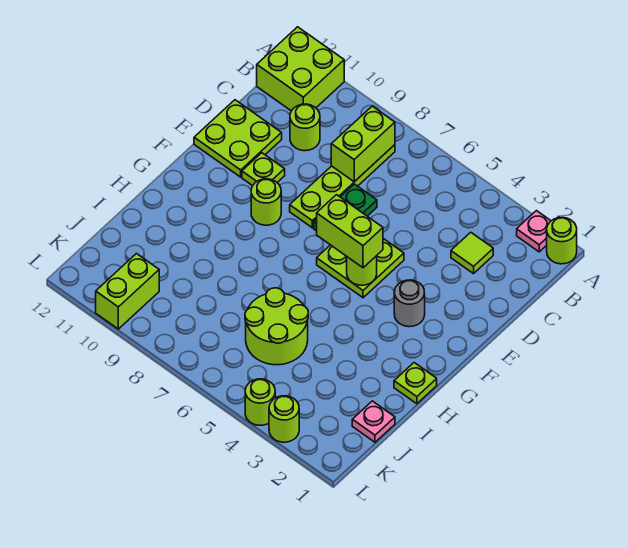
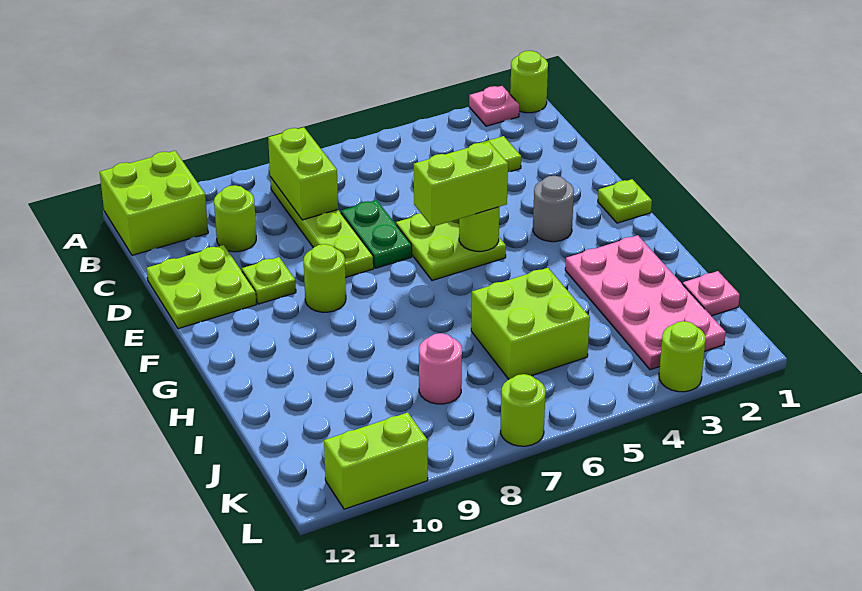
lime 1x1 plate [394,363,437,404] -> lime 1x1 plate moved to [598,179,652,223]
none -> pink 2x4 plate [565,235,726,370]
lime 2x2 round brick [245,288,308,365] -> lime 2x2 brick [471,268,590,379]
none -> pink 1x1 round brick [419,333,462,404]
lime 1x2 brick [96,254,159,329] -> lime 1x2 brick turned to [324,412,428,509]
lime 1x1 round brick [245,379,275,425] -> lime 1x1 round brick moved to [501,374,545,446]

